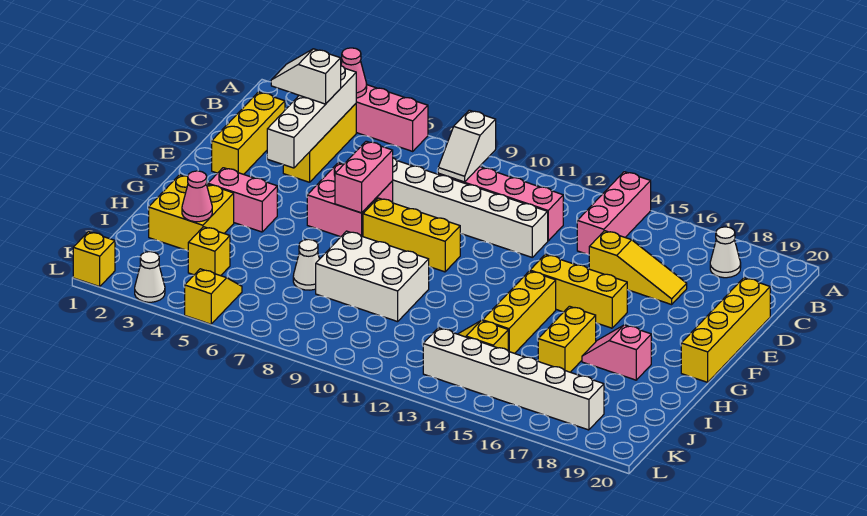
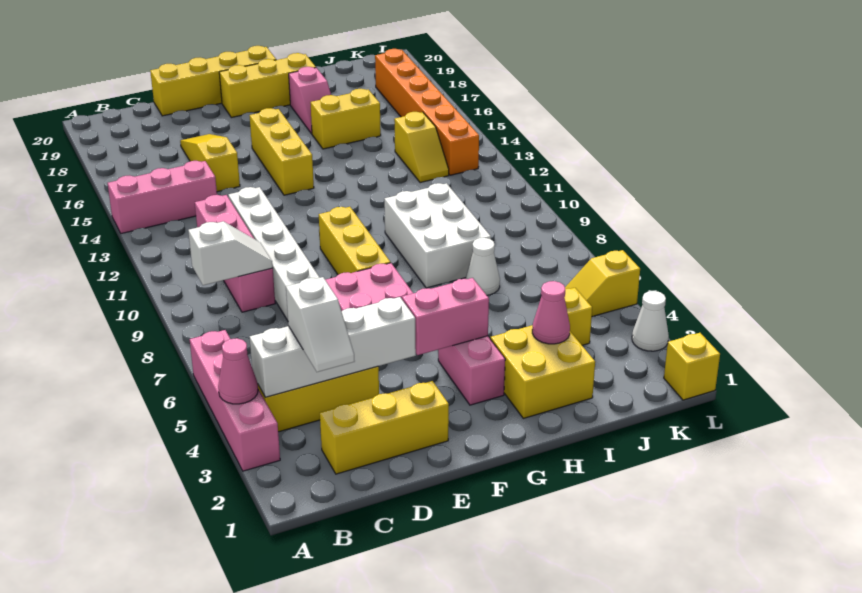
white 1x1 cone [710,227,741,278] -> none
pink 1x2 brick [335,141,393,213] -> pink 1x2 brick moved to [402,278,489,355]
yellow 1x3 brick [483,271,556,353] -> yellow 1x3 brick moved to [219,53,316,118]
white 1x6 brick [423,328,604,430] -> orange 1x6 brick [375,49,479,175]

